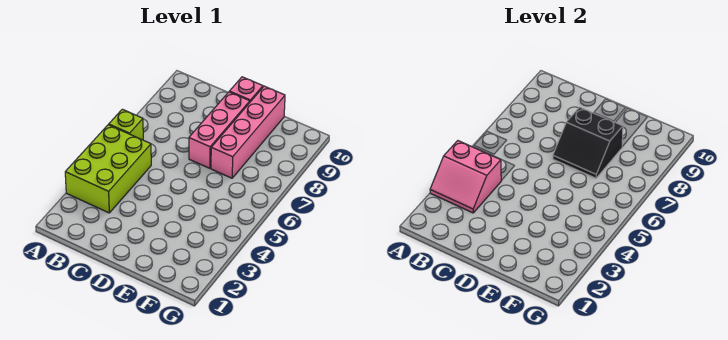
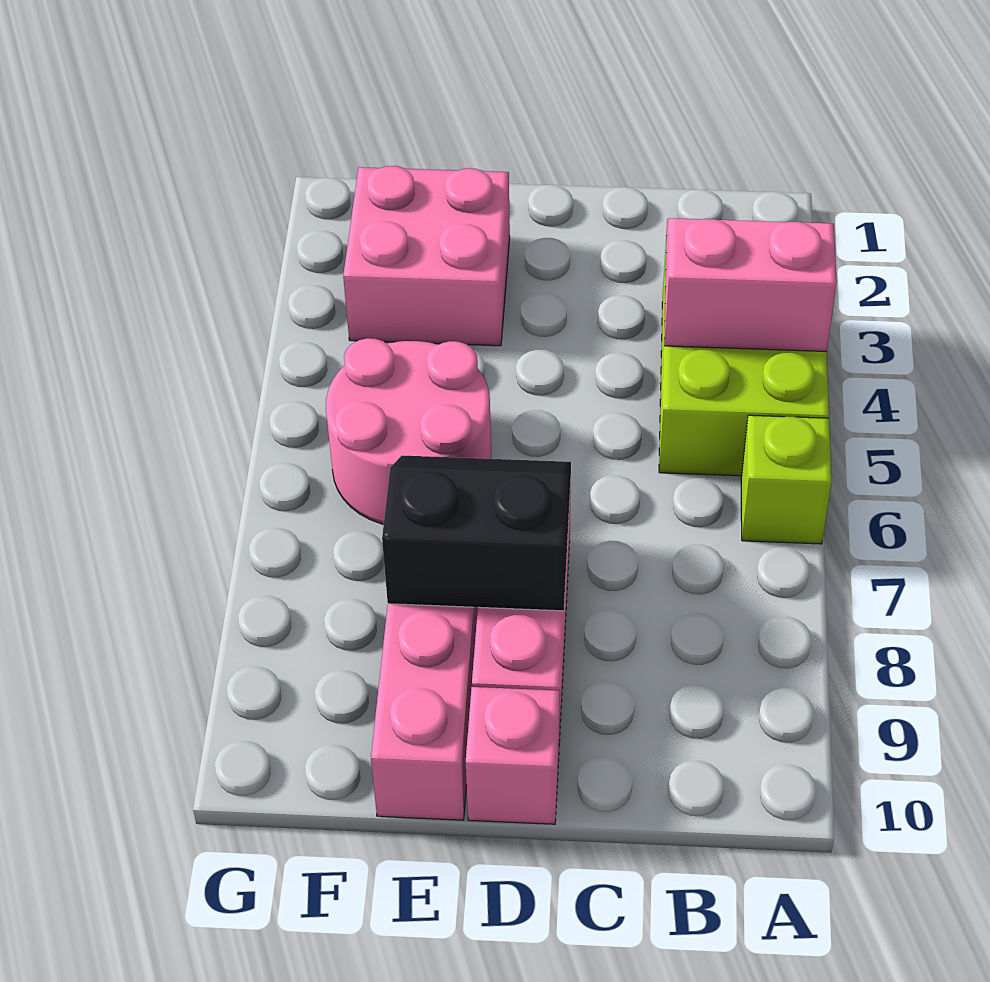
none -> pink 2x2 brick [343,166,510,346]
none -> pink 2x2 round brick [326,338,491,524]

